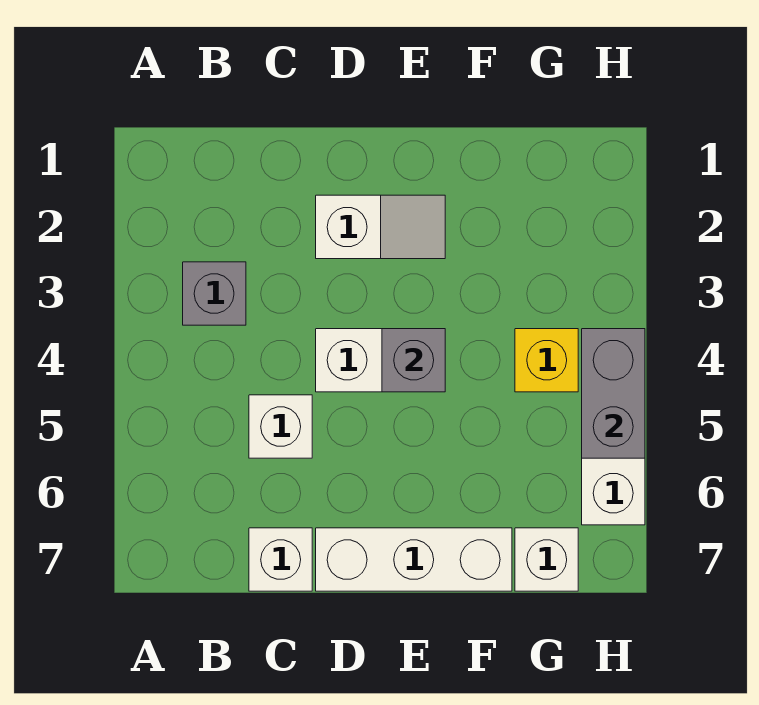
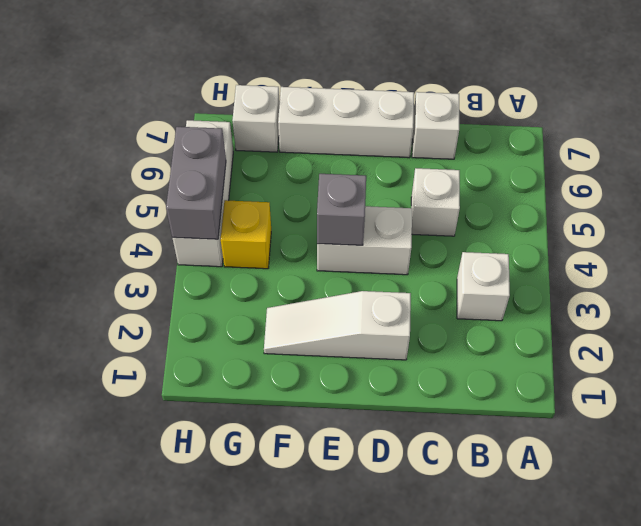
grey 1x1 brick [183,262,246,325] -> white 1x1 brick [457,252,510,321]
white 1x2 slope [316,195,445,259] -> white 1x3 slope [264,291,411,360]

